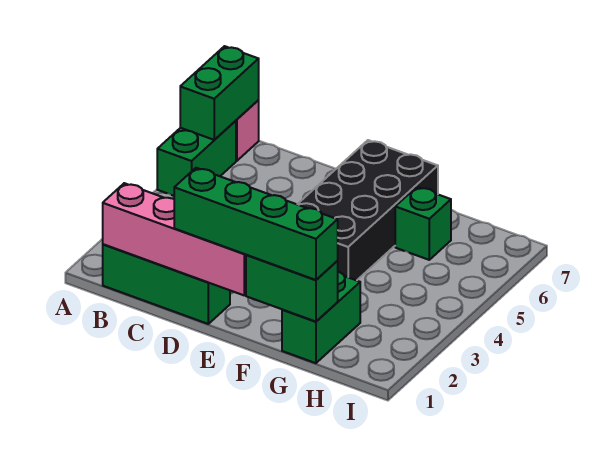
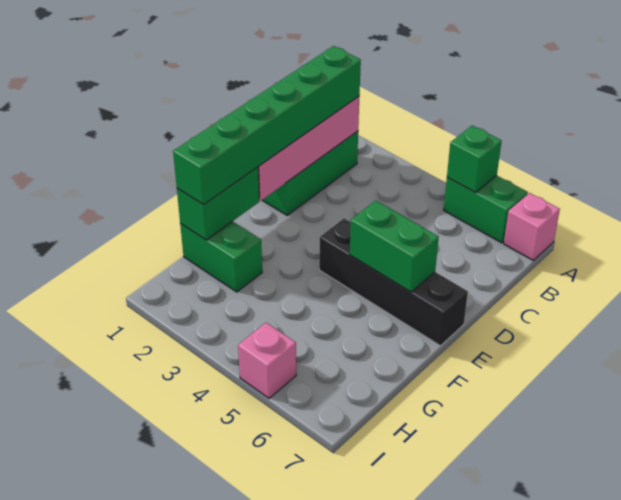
green 1x2 brick [180,46,259,140] -> green 1x2 brick moved to [350,201,439,292]
green 1x4 brick [174,168,338,280] -> green 1x6 brick [173,46,361,204]
black 2x4 brick [297,140,438,280] -> black 1x4 brick [319,218,468,346]
green 1x1 brick [395,187,451,260] -> green 1x1 brick moved to [447,126,502,193]
none -> pink 1x1 brick [238,323,296,398]

